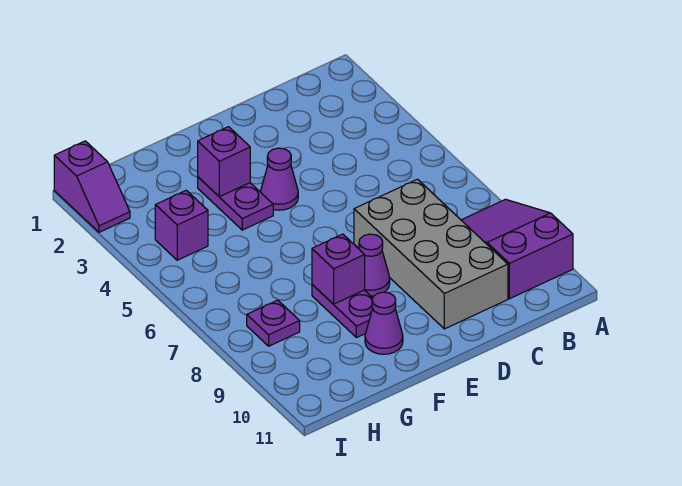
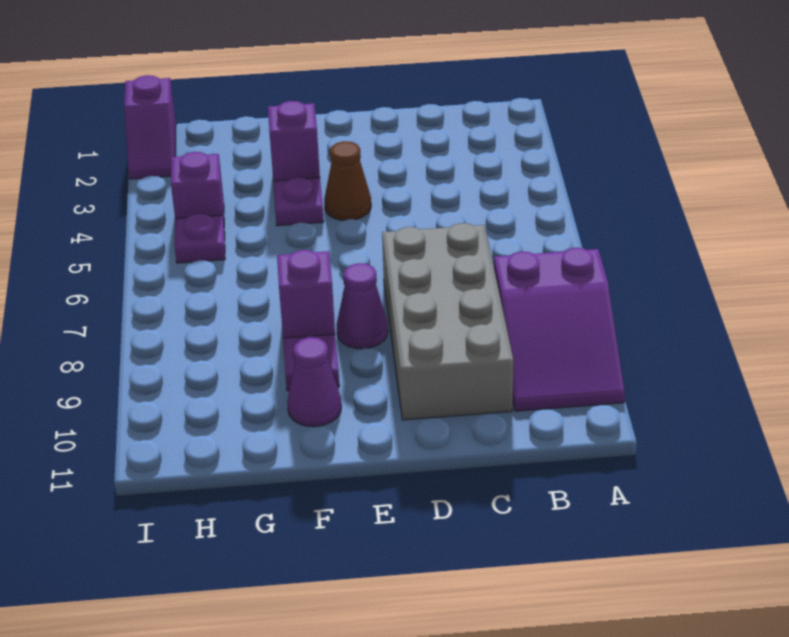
purple 2x3 slope [461,199,573,299] -> purple 2x3 slope turned to [494,248,625,411]
purple 1x1 cone [260,148,298,210] -> brown 1x1 cone [324,141,371,220]
purple 1x1 plate [247,300,300,346] -> purple 1x1 plate moved to [175,214,225,263]

